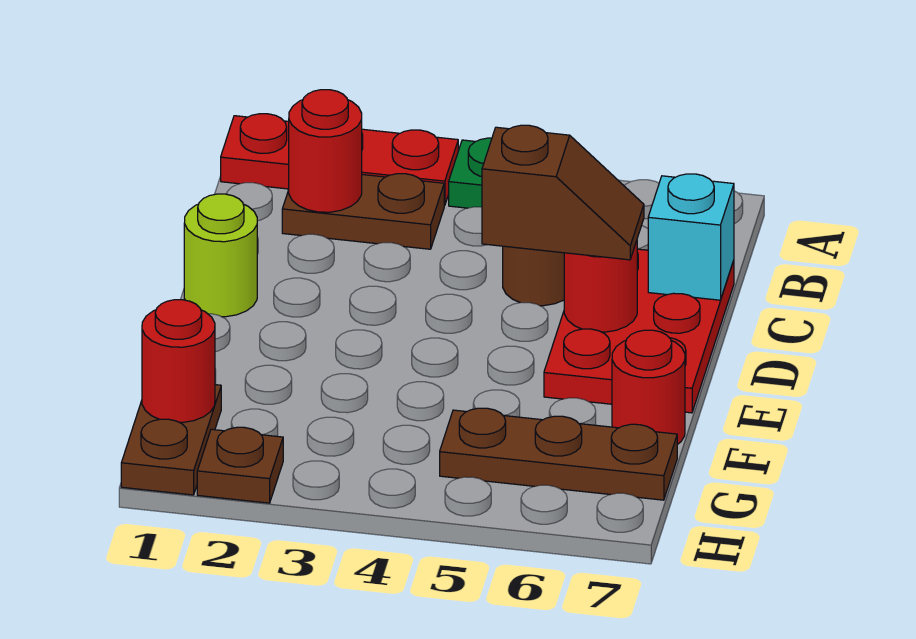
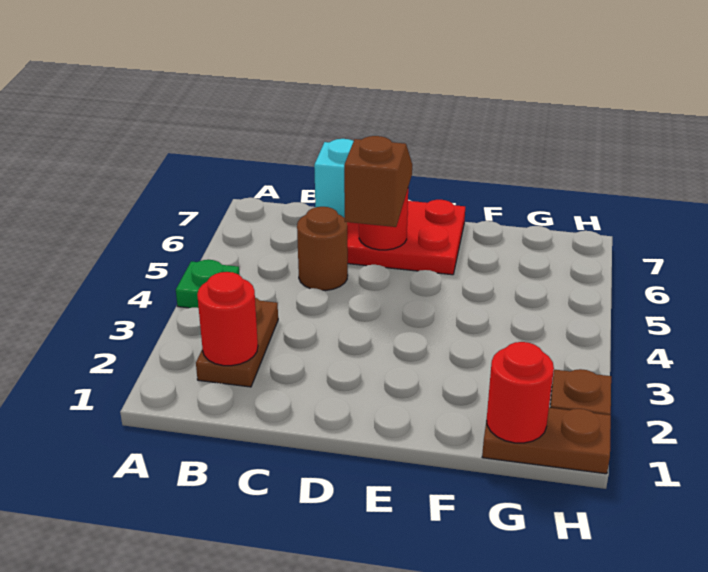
red 1x3 plate [221,114,458,206] -> none
lime 1x1 round brick [184,194,257,317] -> none
red 1x1 round brick [612,330,685,445] -> none
brown 1x3 plate [440,408,677,500] -> none

